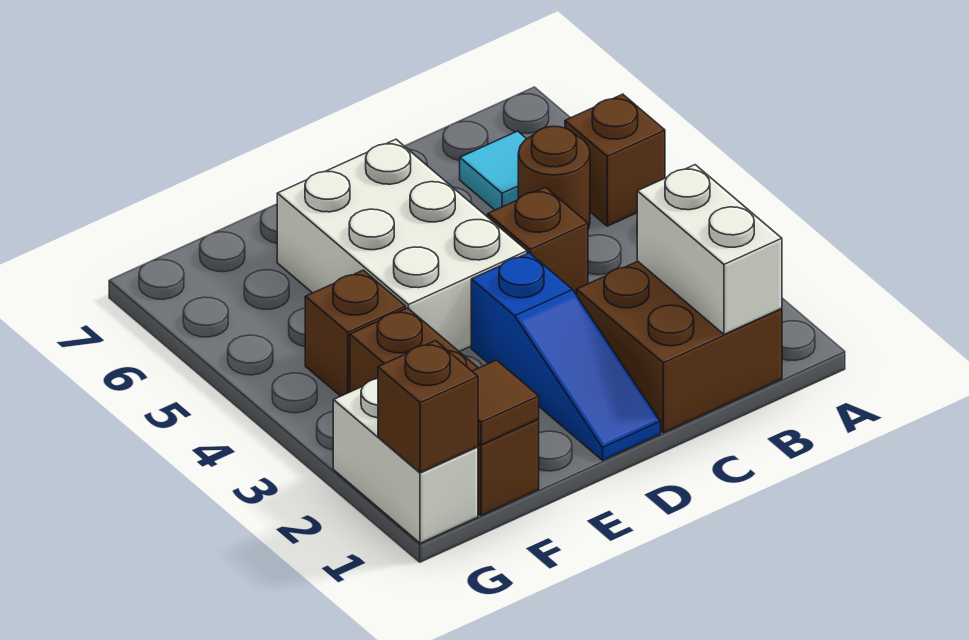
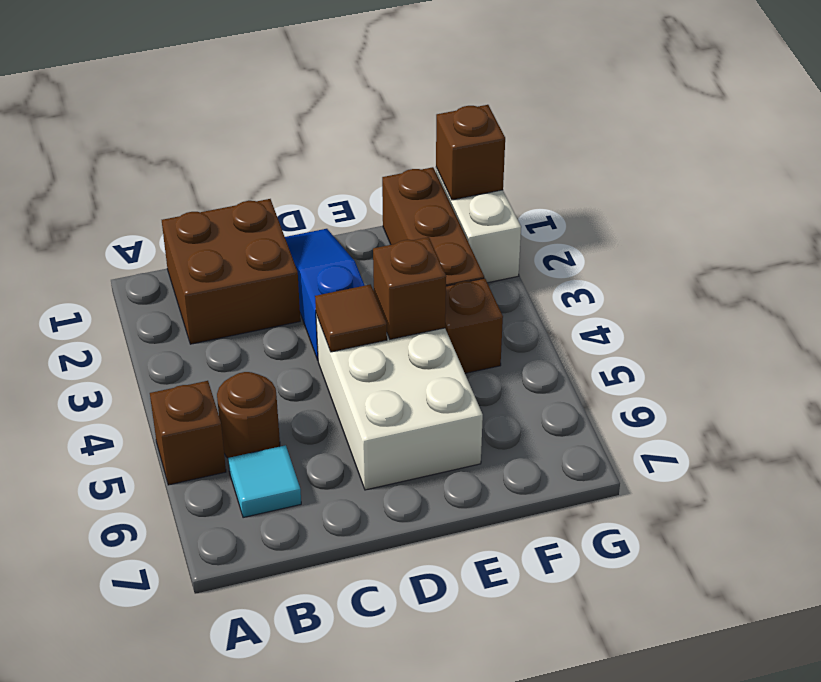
white 1x2 brick [637,165,782,334] -> none
brown 1x1 brick [488,187,588,295] -> brown 1x1 brick moved to [373,237,446,339]
brown 1x1 tile [472,360,539,445] -> brown 1x1 tile moved to [315,284,387,352]

